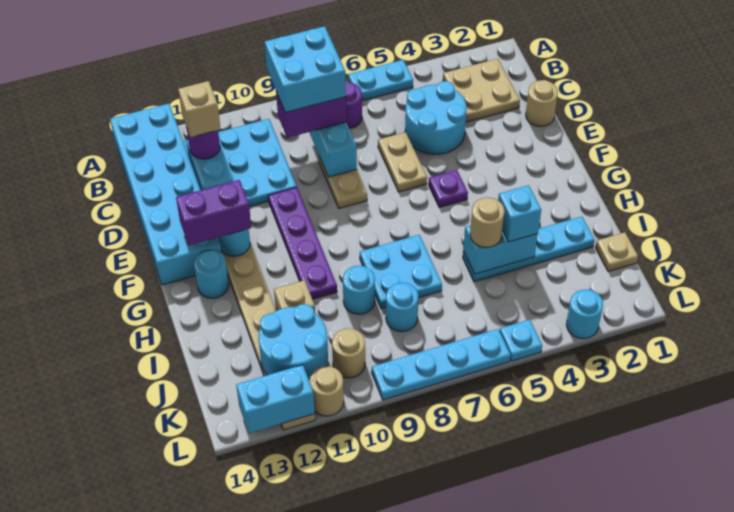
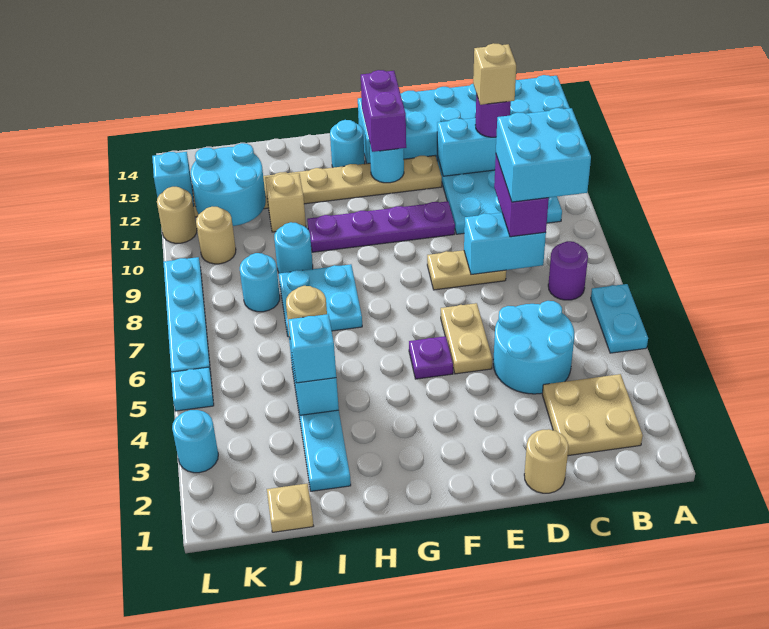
tan 1x2 plate [378,132,427,192] -> tan 1x2 plate turned to [441,303,492,374]
cyan 1x2 brick [236,365,315,433] -> cyan 1x1 brick [152,152,194,206]

